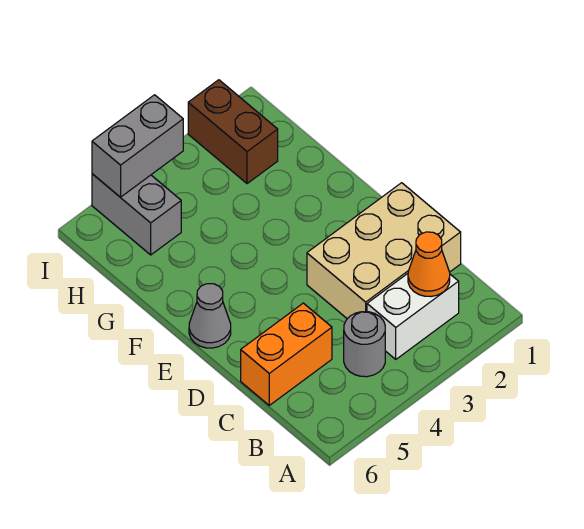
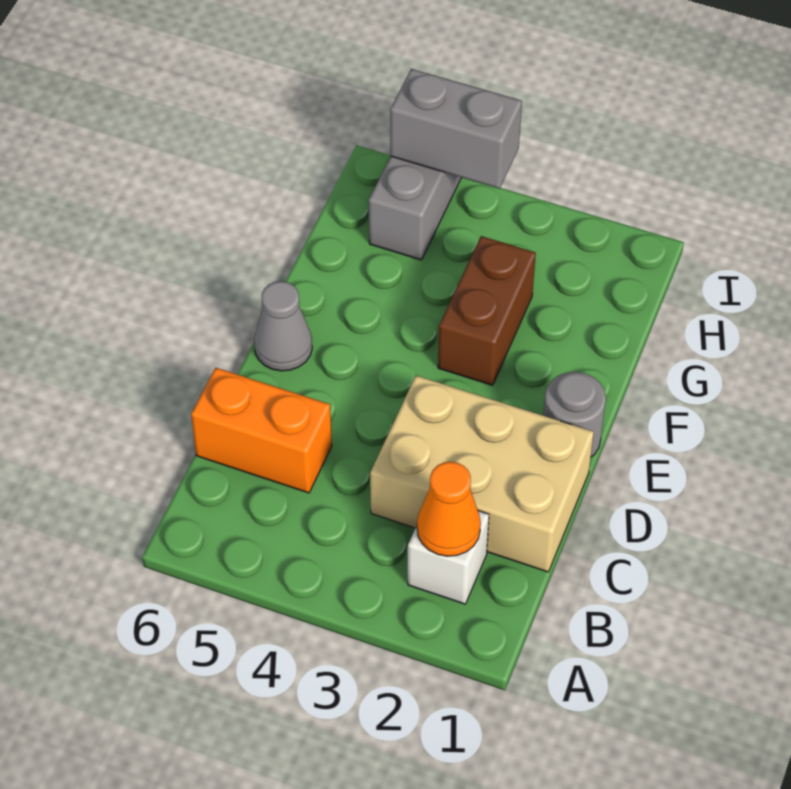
white 1x2 brick [367,274,459,359] -> white 1x1 brick [408,511,489,604]
grey 1x1 round brick [344,312,385,377] -> grey 1x1 round brick moved to [543,372,606,457]
brown 1x2 brick [188,80,278,184] -> brown 1x2 brick moved to [438,236,536,385]

